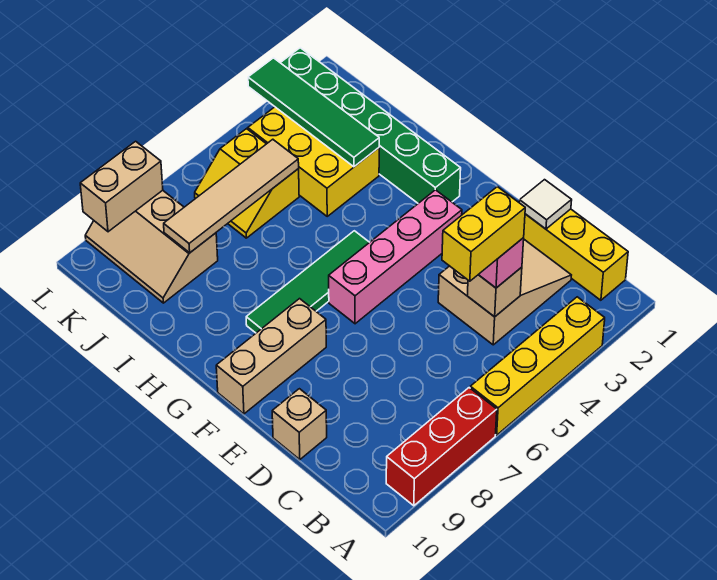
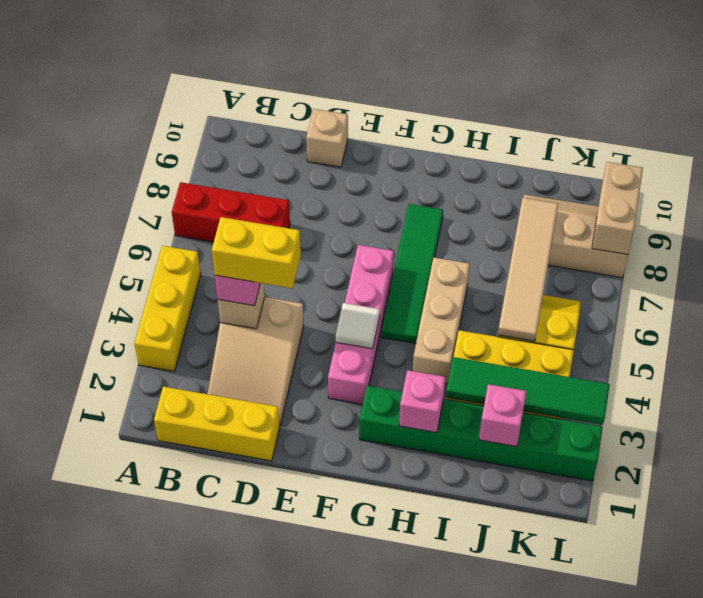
yellow 1x4 brick [470,297,605,435] -> yellow 1x3 brick [135,246,201,371]
red 1x3 brick [386,388,497,506] -> red 1x3 brick turned to [172,182,290,242]
yellow 1x2 brick [442,187,525,281] -> yellow 1x2 brick turned to [212,217,301,288]
white 1x1 tile [519,180,572,229] -> white 1x1 tile moved to [336,303,380,349]
tan 1x3 brick [216,299,326,414] -> tan 1x3 brick moved to [413,257,470,384]
none -> pink 1x1 brick [399,370,445,433]
none -> pink 1x1 brick [479,384,526,447]

